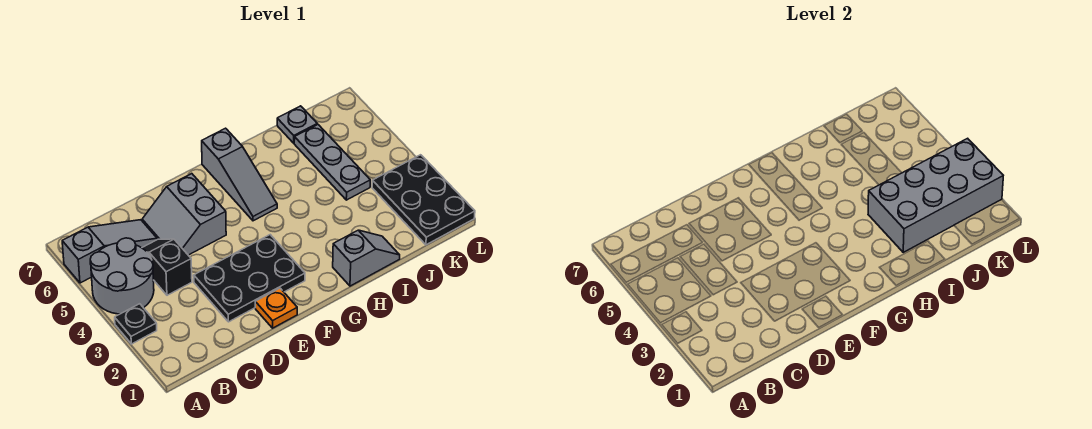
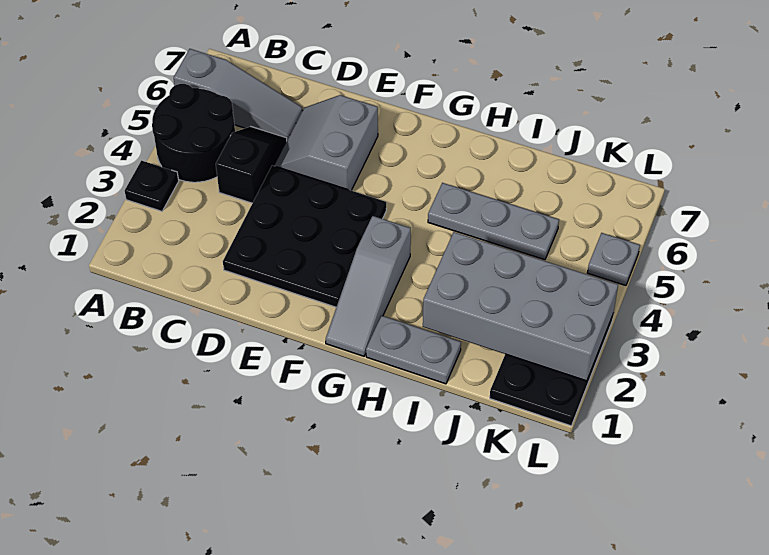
grey 2x2 round brick [90,238,154,314] -> black 2x2 round brick [152,84,235,182]
black 2x3 plate [194,235,305,322] -> black 3x3 plate [223,166,386,307]
orange 1x1 plate [255,288,297,328] -> none
grey 1x3 slope [202,128,277,221] -> grey 1x3 slope moved to [326,216,411,356]
grey 1x2 slope [333,230,400,286] -> grey 1x2 plate [366,316,461,384]
grey 1x3 plate [294,124,370,200] -> grey 1x3 plate turned to [428,183,559,260]
grey 1x1 plate [277,106,317,143] -> grey 1x1 plate moved to [587,233,640,285]

